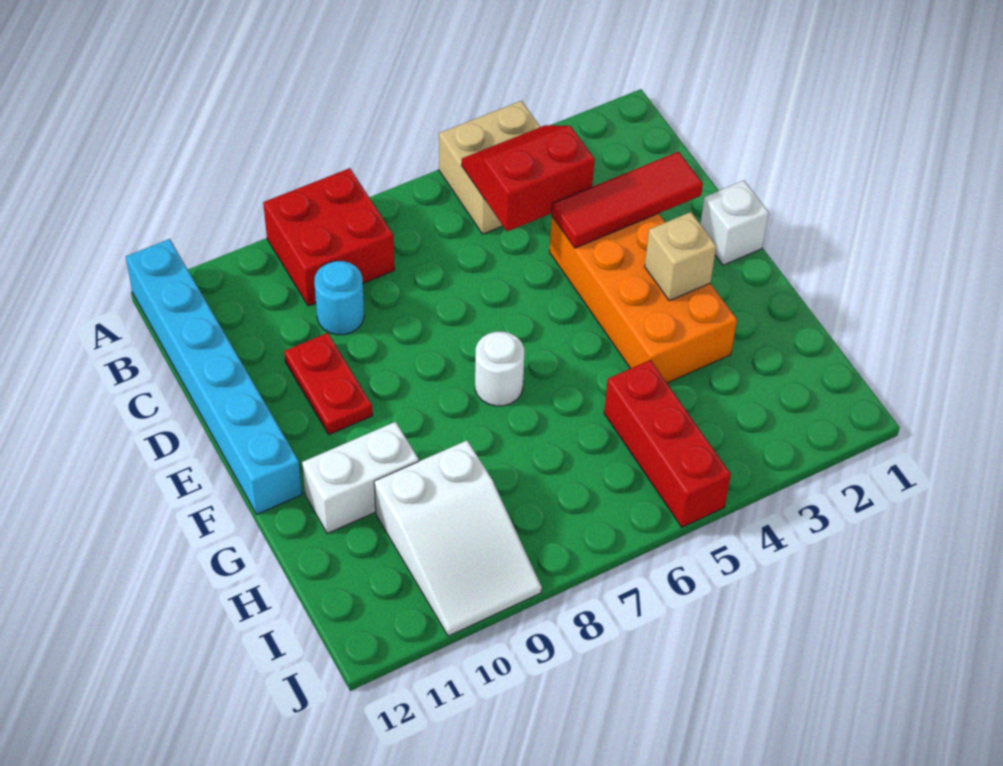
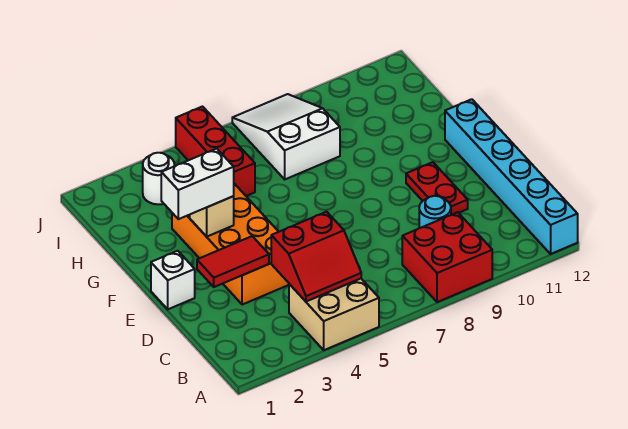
red 1x3 tile [552,152,703,248] -> red 1x2 tile [197,236,269,287]
white 1x1 round brick [475,332,524,406] -> white 1x1 round brick moved to [143,153,174,204]
white 1x2 brick [302,422,419,533] -> white 1x2 brick moved to [161,149,234,219]
white 2x3 slope [374,441,542,636] -> white 2x3 slope moved to [232,94,340,179]

